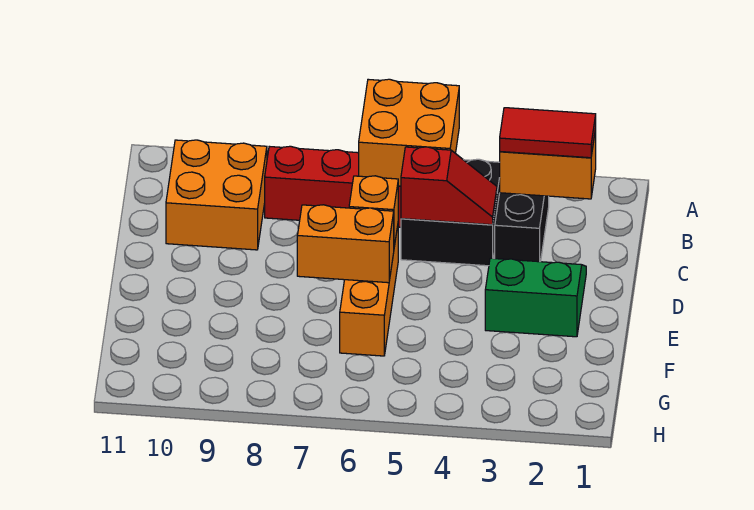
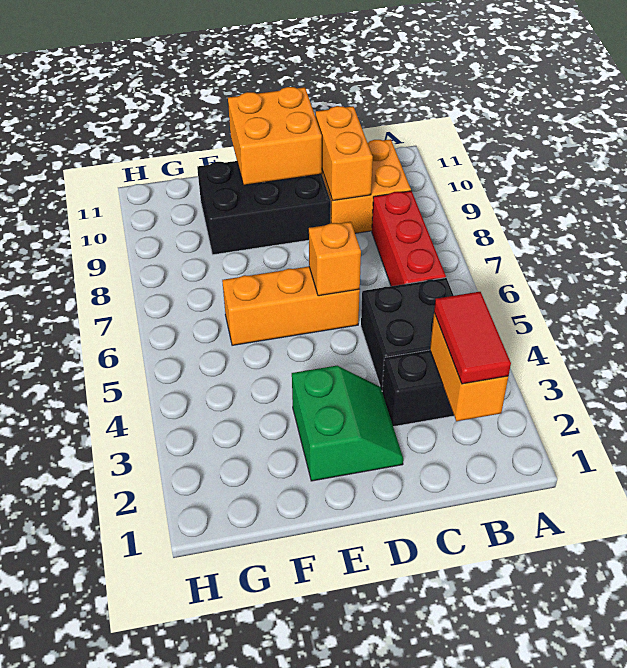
orange 2x2 brick [359,79,459,186] -> orange 2x2 brick moved to [228,87,322,185]
red 1x2 slope [401,147,497,225] -> none
none -> black 2x3 brick [197,161,331,255]
orange 1x2 brick [297,205,394,283] -> orange 1x2 brick moved to [315,106,373,200]

